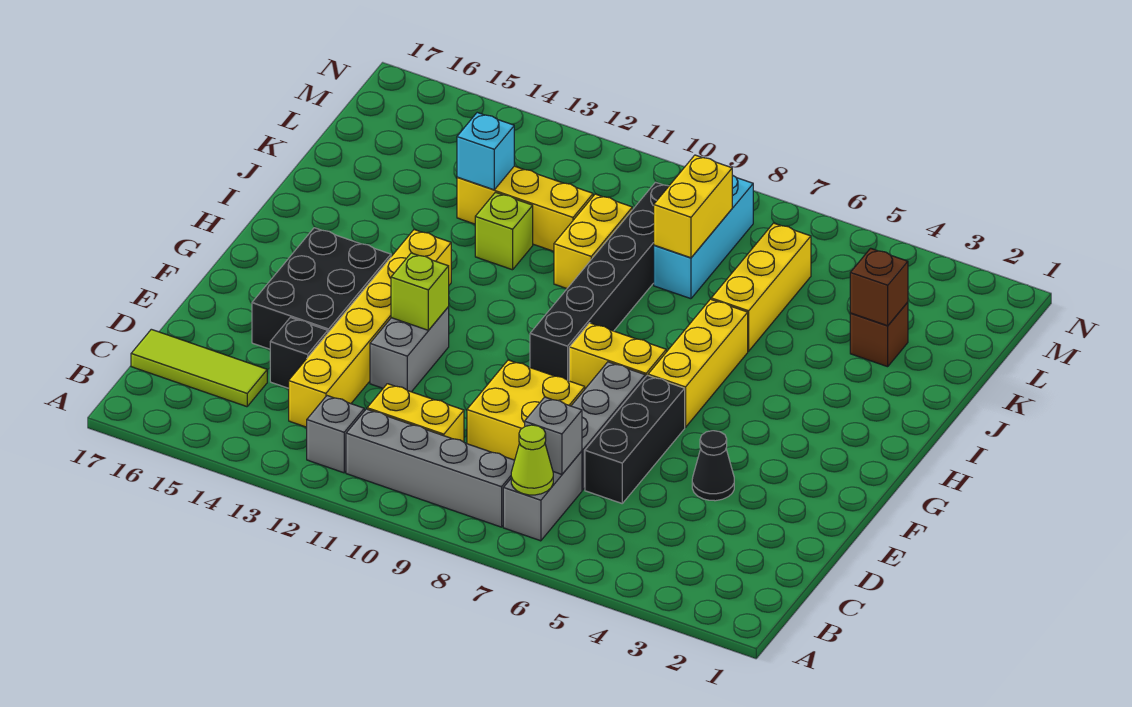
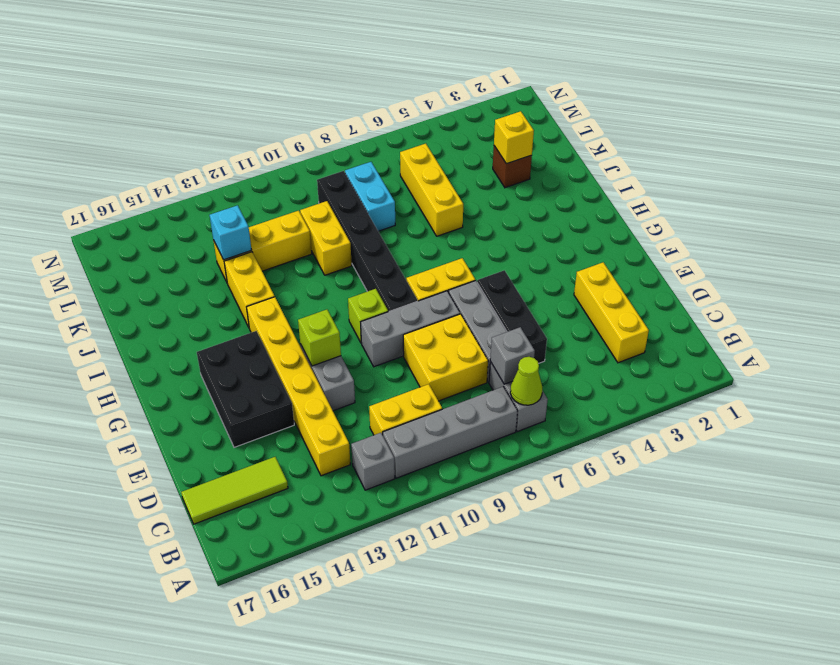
black 1x1 brick [270,318,328,388] -> none
black 1x1 cone [692,431,734,501] -> none
none -> grey 1x3 brick [361,291,460,367]
yellow 1x3 brick [648,299,748,427] -> yellow 1x3 brick moved to [574,262,649,363]
lime 1x1 brick [475,192,533,270] -> lime 1x1 brick moved to [348,289,388,342]
brown 1x1 brick [850,248,908,326] -> yellow 1x1 brick [494,111,534,164]
cyan 1x3 brick [654,175,753,299] -> cyan 1x2 brick [345,162,395,231]
yellow 1x2 brick [654,155,732,258] -> yellow 1x2 brick moved to [224,252,275,327]

